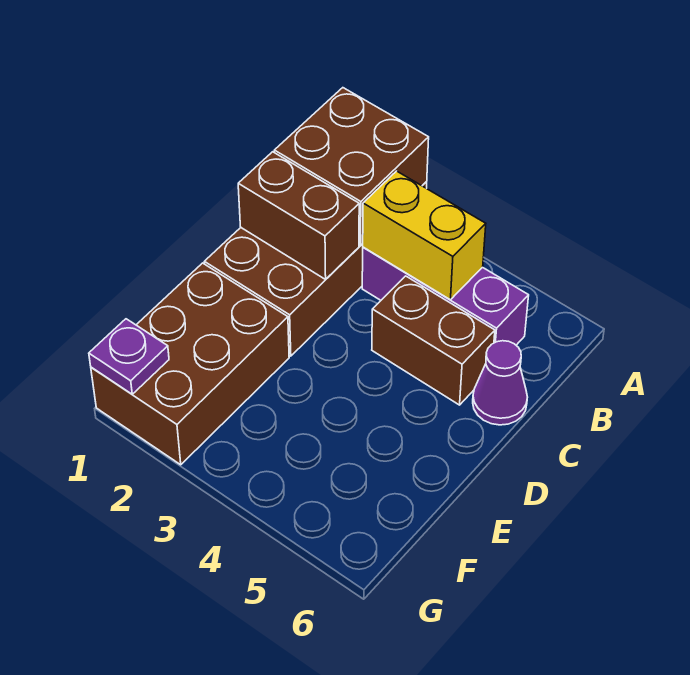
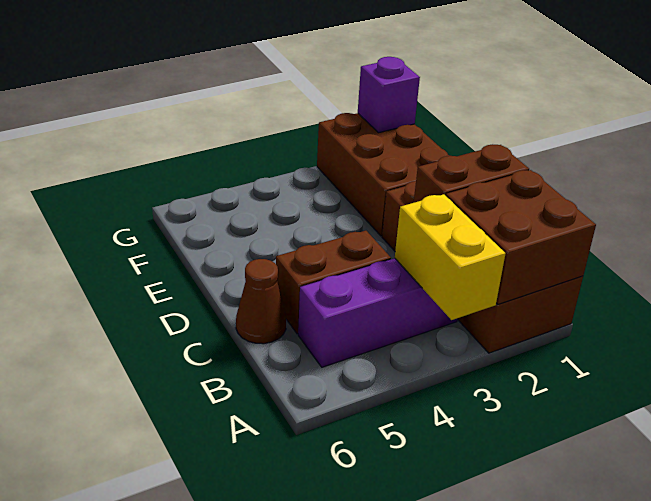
yellow 1x2 brick [363,171,486,300] -> yellow 1x2 brick turned to [395,194,506,320]
purple 1x1 cone [473,341,527,425] -> brown 1x1 cone [236,259,286,344]
purple 1x1 plate [89,319,169,394] -> purple 1x1 brick [358,57,420,133]

